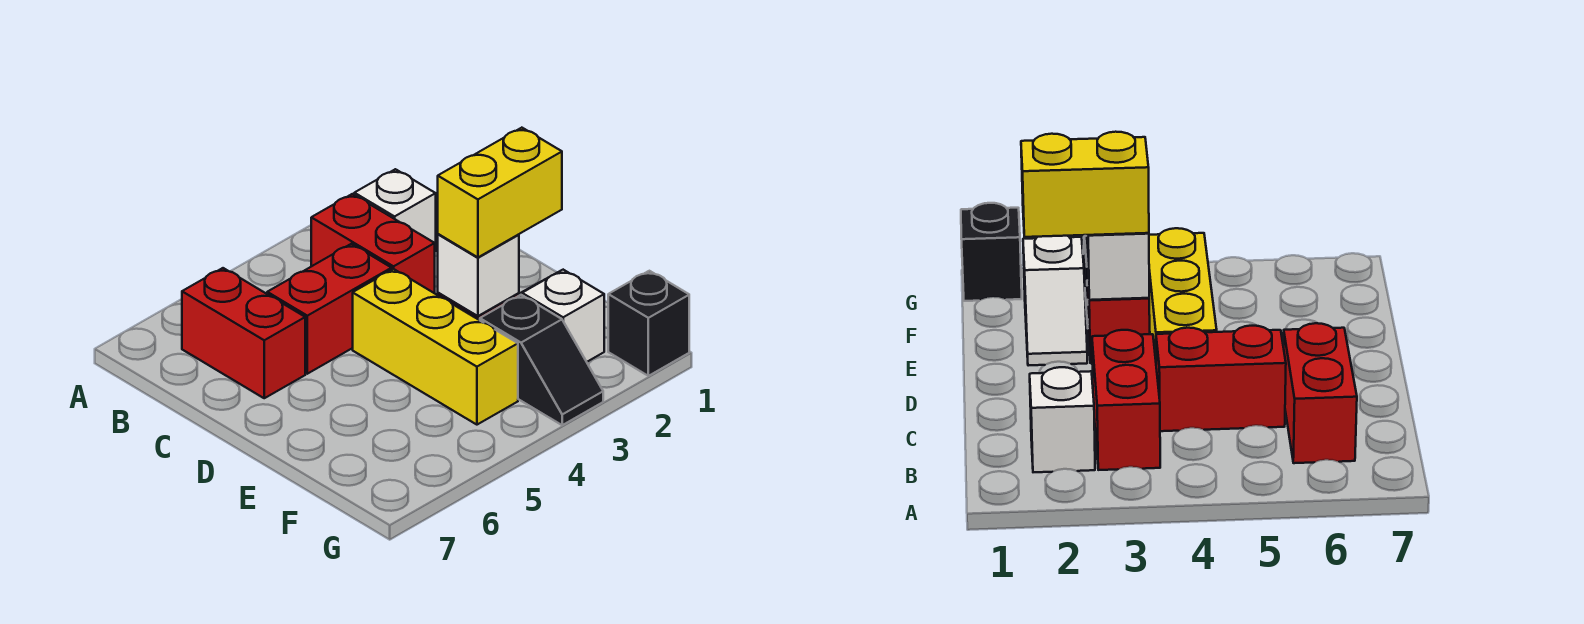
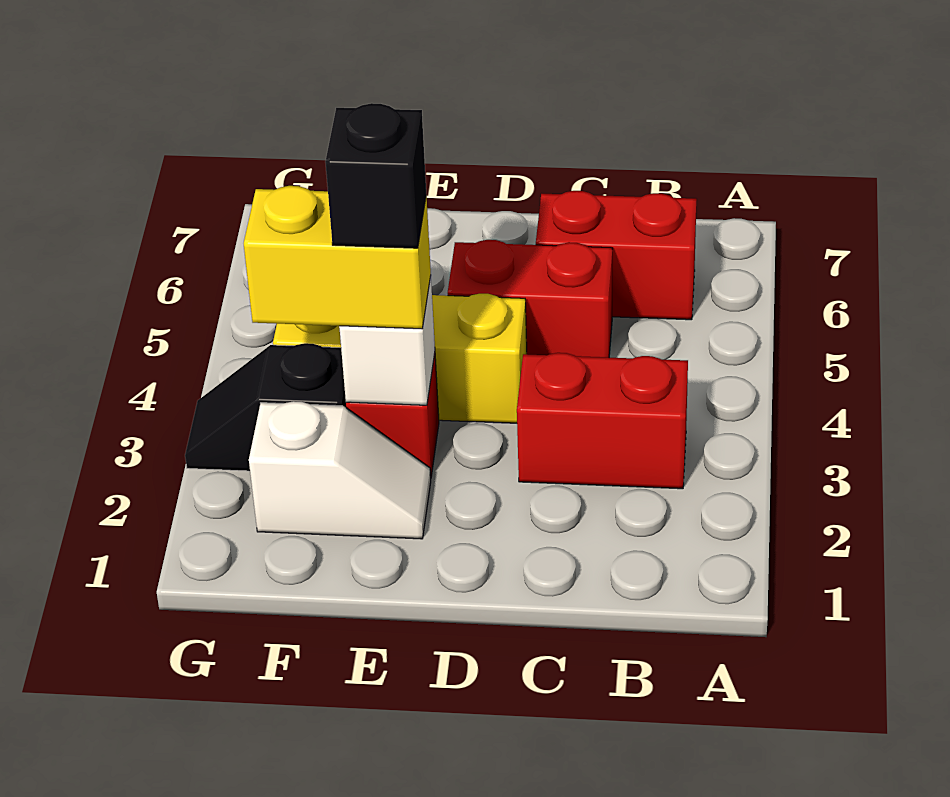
white 1x1 brick [354,169,436,251] -> none
red 1x2 brick [267,244,392,374] -> red 1x2 brick turned to [448,240,613,358]
yellow 1x2 brick [438,128,562,257] -> yellow 1x2 brick turned to [244,186,431,329]
black 1x1 brick [608,271,689,376] -> black 1x1 brick moved to [325,103,426,248]

